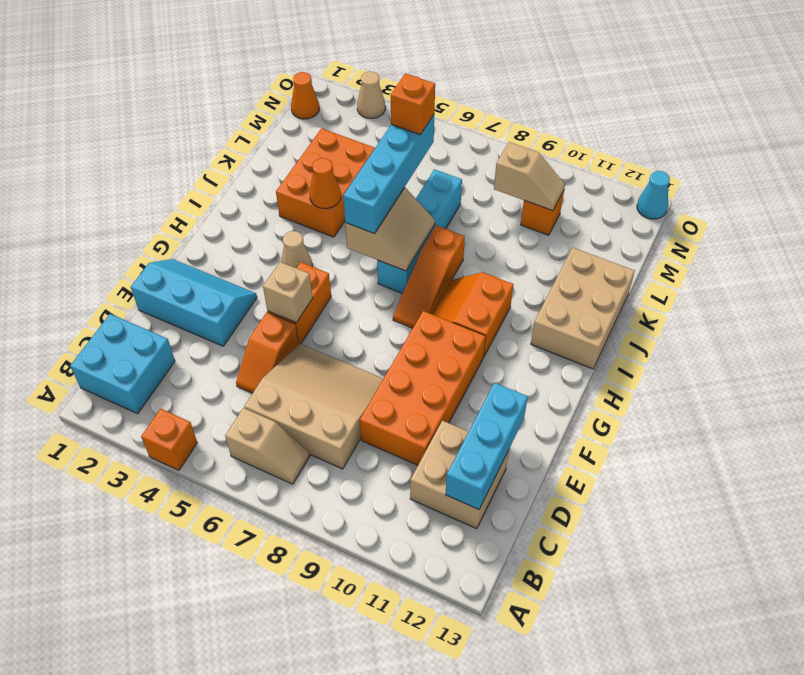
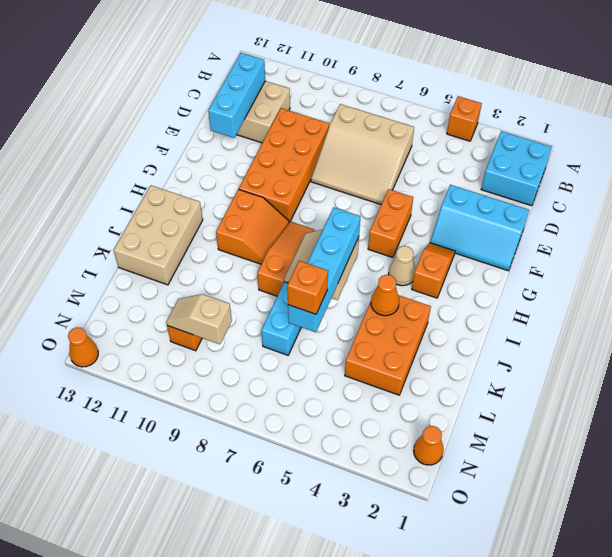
tan 1x2 slope [225,408,310,484] -> none
orange 1x2 slope [236,312,299,393] -> orange 1x2 slope moved to [412,243,455,298]
tan 1x1 brick [263,262,313,323] -> none
tan 1x1 cone [357,71,385,118] -> none
cyan 1x1 cone [637,171,670,219] -> orange 1x1 cone [68,327,98,367]

